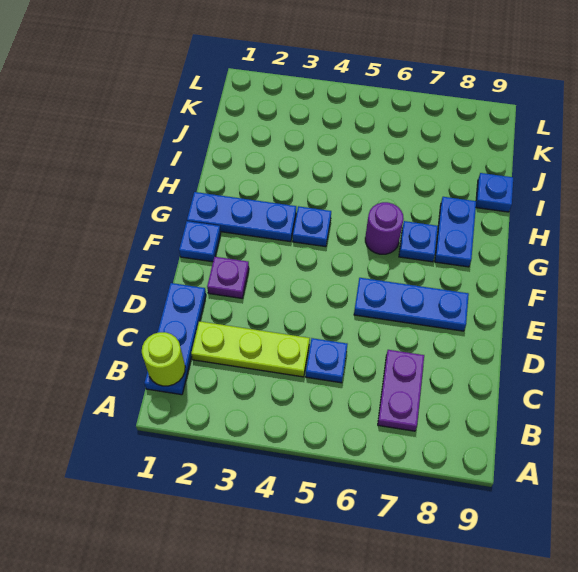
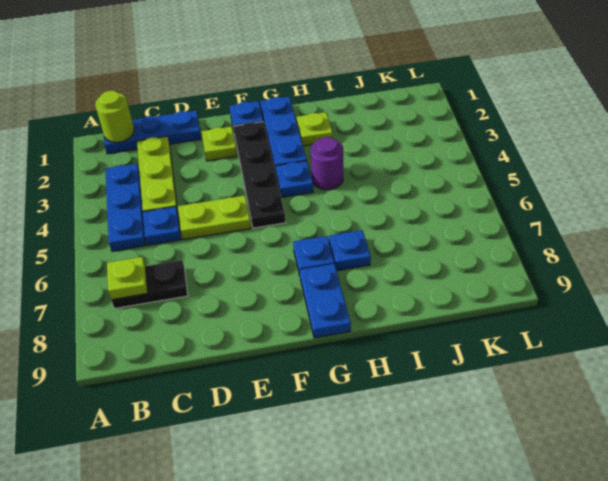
purple 1x2 plate [378,350,424,431] -> black 1x2 plate [112,260,188,308]
none -> lime 1x1 plate [107,257,148,300]
none -> lime 1x2 plate [178,195,251,240]
purple 1x1 plate [207,257,249,298] -> lime 1x1 plate [202,127,237,161]
blue 1x3 plate [354,278,469,331] -> blue 1x3 plate moved to [105,164,146,251]
none -> black 1x4 plate [233,122,286,228]
purple 1x1 round brick [365,202,404,254] -> purple 1x1 round brick moved to [311,137,343,190]
blue 1x2 plate [435,197,476,267] -> blue 1x2 plate turned to [300,264,351,338]
none -> lime 1x1 plate [297,112,333,146]
blue 1x1 plate [476,173,513,212] -> blue 1x1 plate moved to [329,230,371,271]

